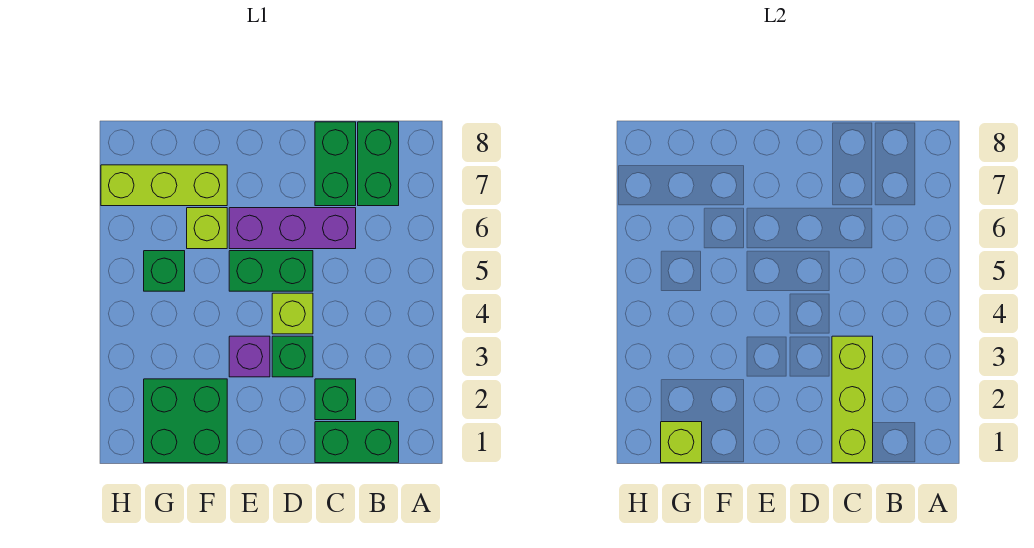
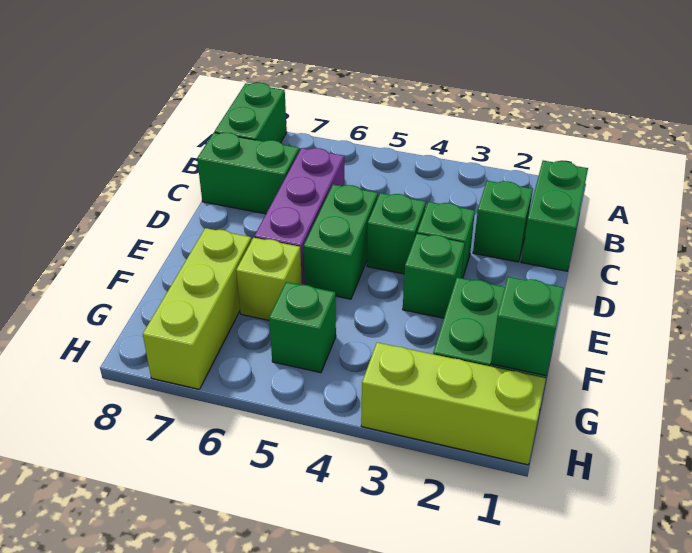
green 1x2 brick [358,122,399,206] -> green 1x2 brick turned to [214,82,287,143]
lime 1x3 brick [832,336,873,463] -> lime 1x3 brick moved to [361,342,546,465]
lime 1x1 brick [272,293,313,334] -> green 1x1 brick [367,193,426,274]
purple 1x1 brick [229,336,270,377] -> green 1x1 brick [403,233,465,318]
lime 1x1 brick [661,422,702,463] -> green 1x1 brick [491,277,564,376]

